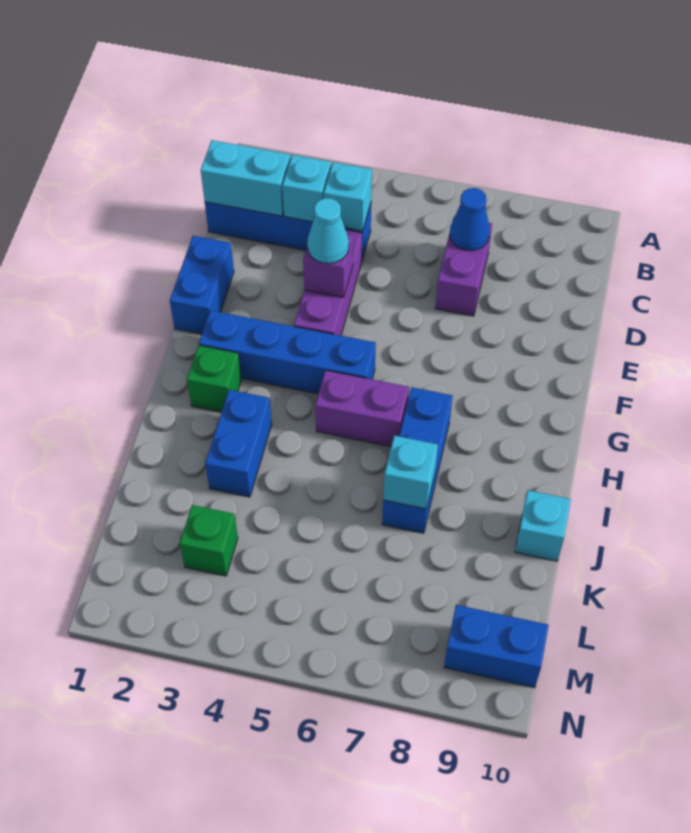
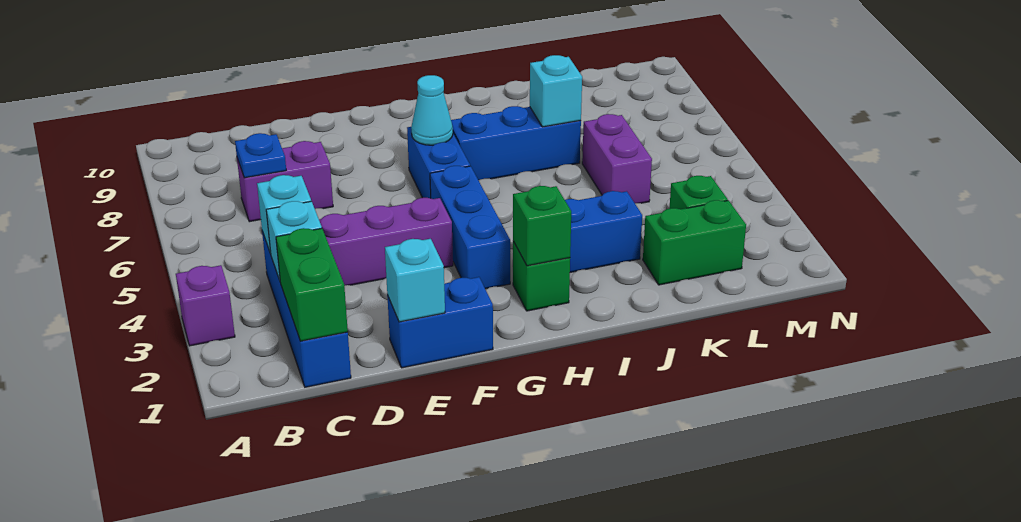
cyan 1x2 brick [201,140,291,216] -> green 1x2 brick [276,228,348,341]
blue 1x1 cone [450,188,490,251] -> blue 1x1 plate [235,133,286,178]
purple 1x1 brick [303,234,353,297] -> purple 1x1 brick moved to [176,265,235,346]
cyan 1x1 cone [307,198,349,264] -> cyan 1x1 cone moved to [411,75,453,145]
blue 1x4 brick [199,310,376,394] -> blue 1x3 brick [430,166,510,289]
none -> green 1x1 brick [513,186,571,266]
purple 1x2 brick [315,370,409,447] -> purple 1x2 brick moved to [582,114,652,203]
cyan 1x1 brick [515,490,571,561] -> cyan 1x1 brick moved to [385,239,445,322]
none -> green 1x2 brick [643,200,746,285]
blue 1x2 brick [444,605,549,688] -> blue 1x2 brick moved to [407,127,470,198]

